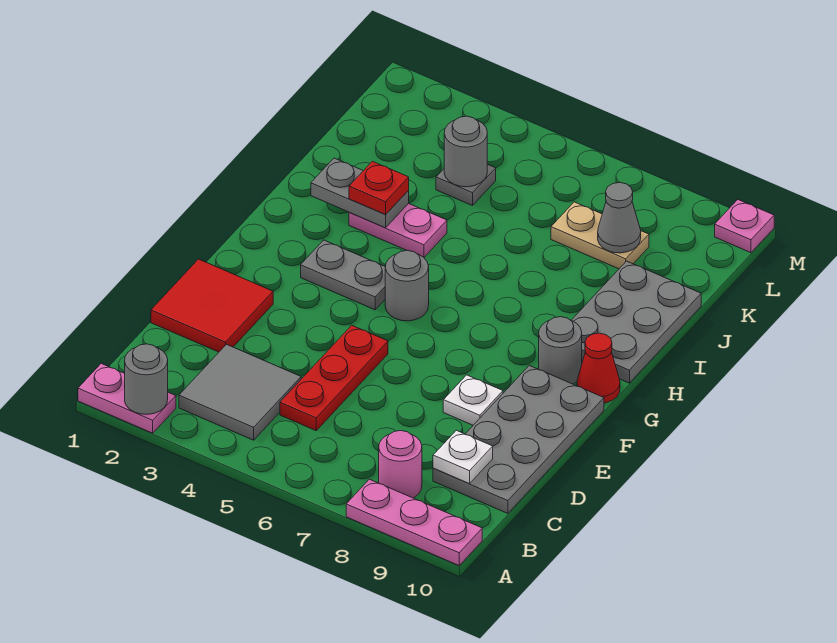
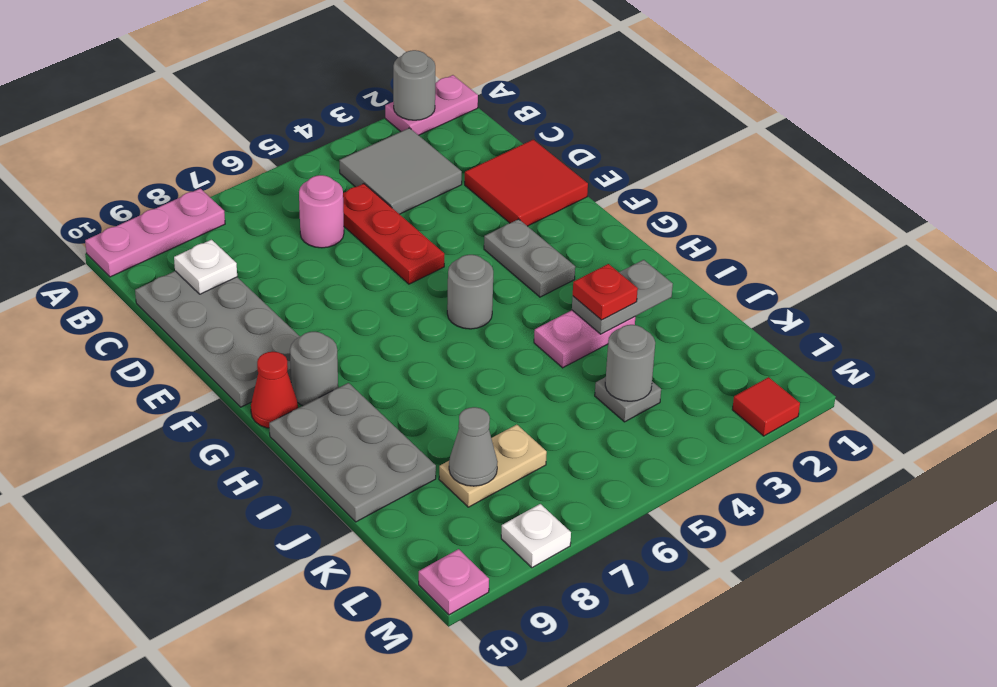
pink 1x1 round brick [379,431,422,498] -> pink 1x1 round brick moved to [299,175,344,248]
white 1x1 plate [443,375,503,425] -> white 1x1 plate moved to [501,504,571,568]
grey 1x2 plate [301,240,385,310] -> grey 1x2 plate turned to [484,219,575,297]
none -> red 1x1 tile [732,377,800,436]

